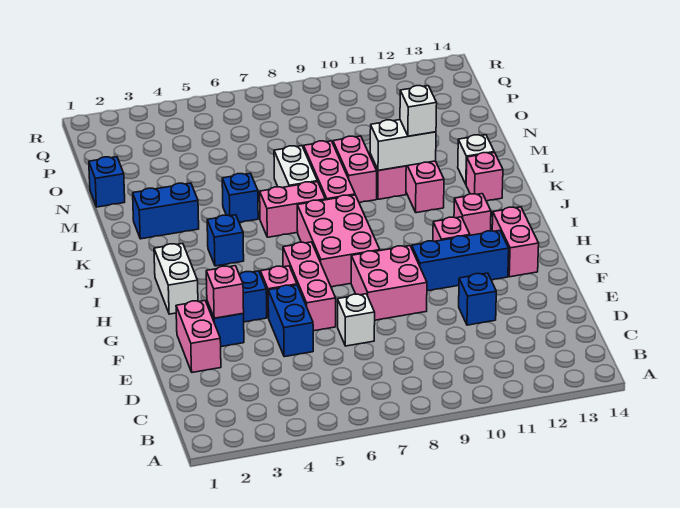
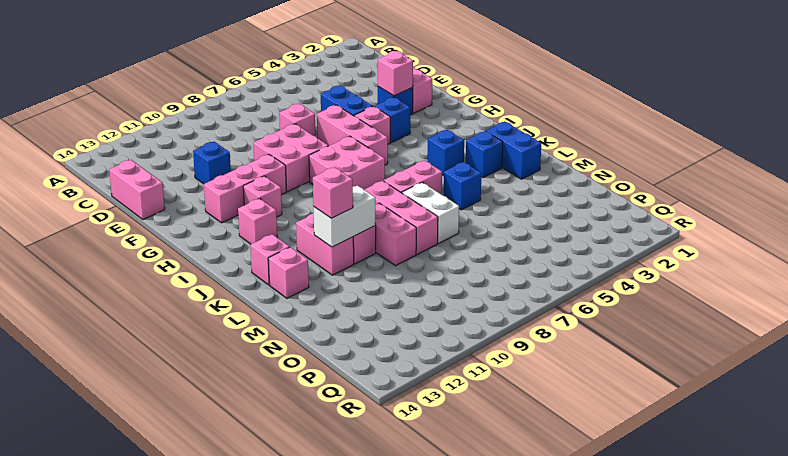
white 1x1 brick [338,294,375,346] -> pink 1x1 brick [279,104,316,136]
blue 1x3 brick [412,231,509,291] -> pink 1x3 brick [204,154,286,223]
pink 1x2 brick [492,207,539,277] -> pink 1x2 brick moved to [109,160,165,220]
white 1x2 brick [154,243,198,314] -> none
pink 2x3 brick [297,195,380,287] -> pink 2x2 brick [309,136,385,189]
blue 1x2 brick [133,183,199,239] -> blue 1x2 brick turned to [486,122,541,179]
white 1x1 brick [400,86,437,136] -> pink 1x1 brick [313,167,353,218]
white 1x1 brick [458,135,494,184] -> pink 1x1 brick [268,247,309,298]
blue 1x1 brick [89,157,125,207] -> blue 1x1 brick moved to [466,131,503,178]

